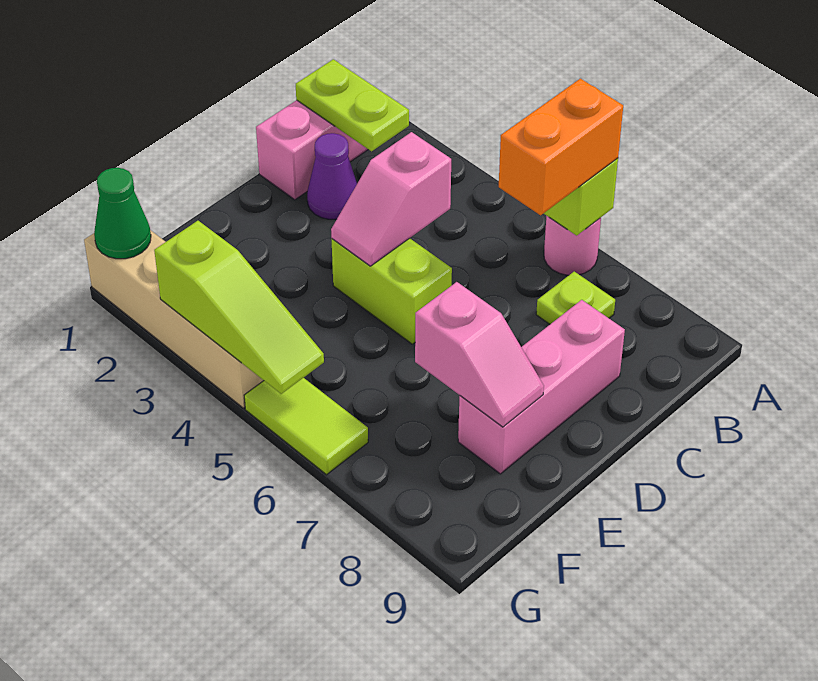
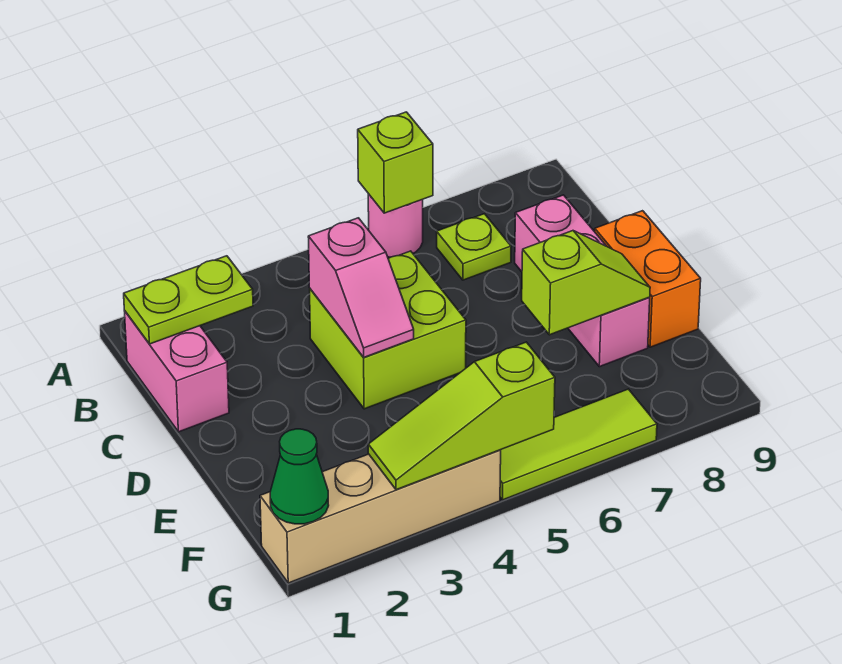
orange 1x2 brick [499,79,623,215] -> orange 1x2 brick moved to [595,211,701,347]
purple 1x1 cone [307,133,357,219] -> none
lime 1x2 brick [332,238,452,344] -> lime 2x2 brick [310,251,466,409]
pink 1x2 slope [415,282,544,427] -> lime 1x2 slope [522,231,650,335]
lime 1x3 slope [154,221,324,394] -> lime 1x3 slope turned to [368,342,555,490]
lime 1x2 tile [244,378,368,475] -> lime 1x3 tile [500,389,657,500]

